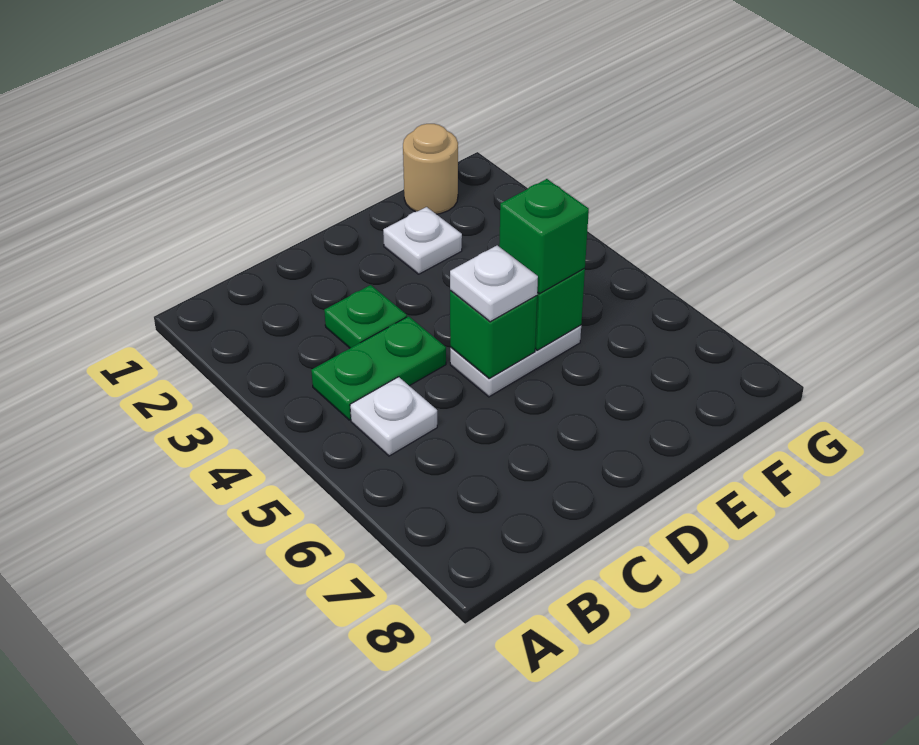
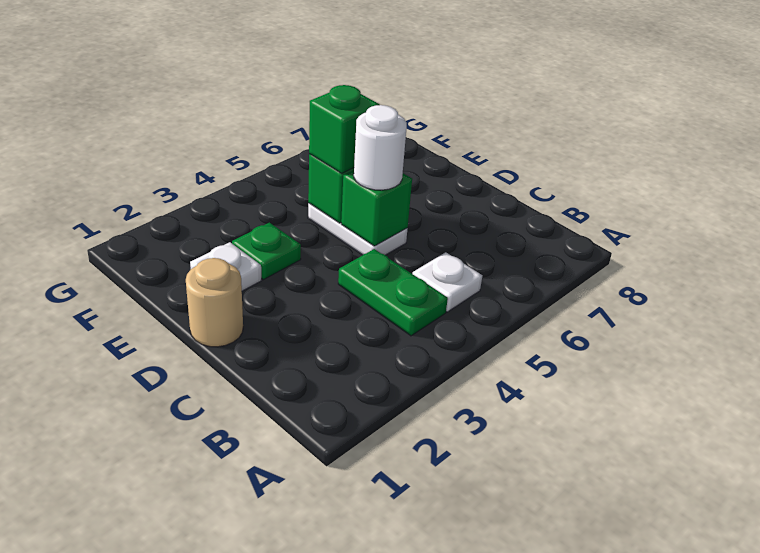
green 1x1 plate [324,285,407,348] -> green 1x1 plate moved to [232,223,301,280]
white 1x1 plate [450,245,538,322] -> white 1x1 round brick [354,105,407,190]
tan 1x1 round brick [403,124,458,214] -> tan 1x1 round brick moved to [186,258,243,347]

